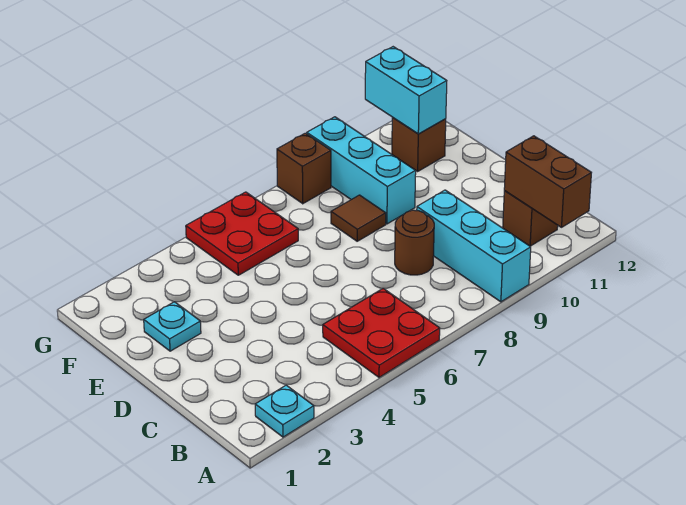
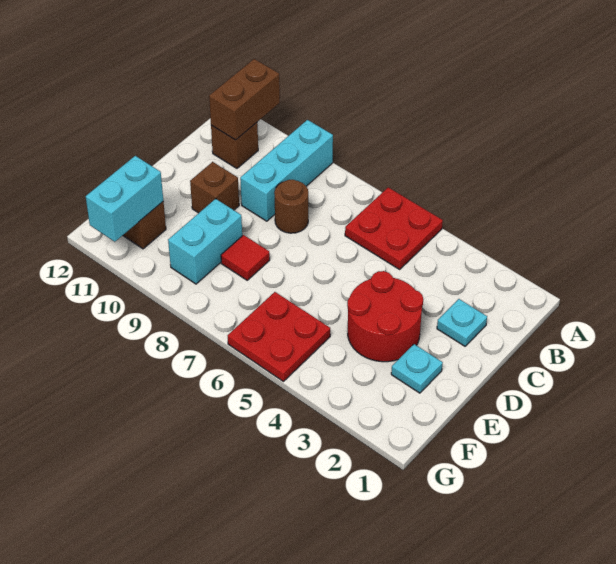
cyan 1x1 plate [255,385,314,437] -> cyan 1x1 plate moved to [437,299,487,346]
none -> red 2x2 round brick [347,271,423,362]
brown 1x1 tile [331,195,386,241] -> red 1x1 tile [221,235,270,280]
cyan 1x3 brick [307,117,416,224] -> cyan 1x2 brick [168,199,242,284]
brown 1x1 brick [277,133,331,204] -> brown 1x1 brick moved to [190,162,239,213]

